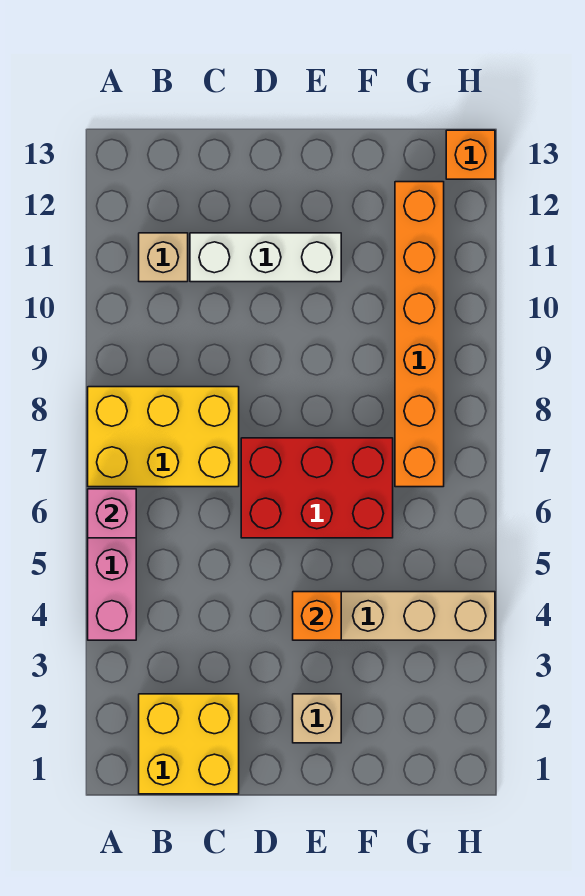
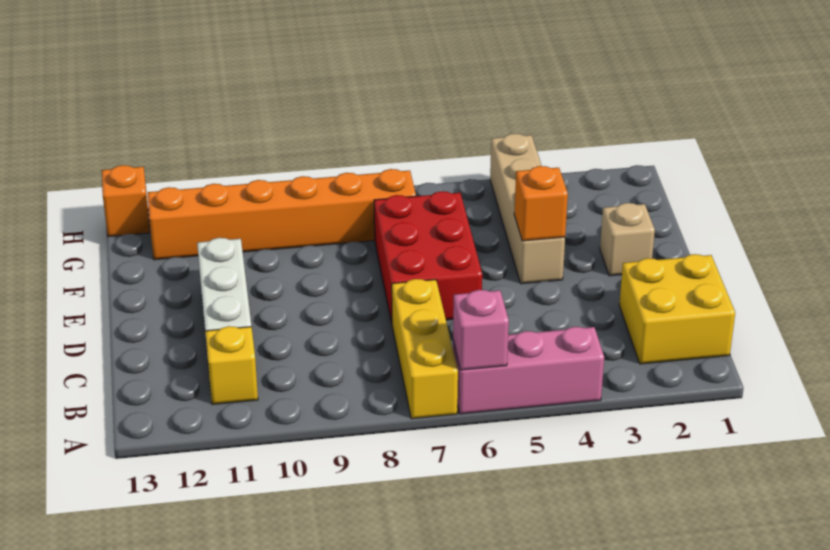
yellow 2x3 brick [88,387,239,487] -> yellow 1x3 brick [392,279,458,419]
tan 1x1 brick [139,233,188,282] -> yellow 1x1 brick [205,326,258,404]

